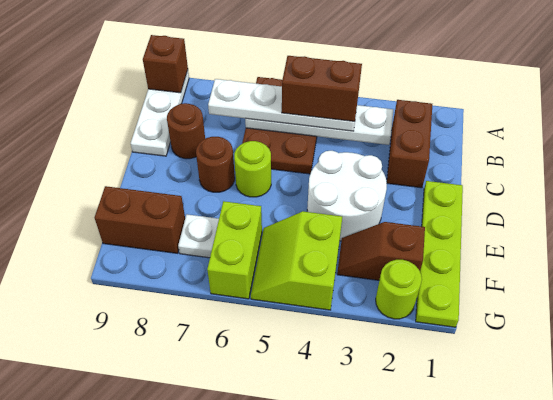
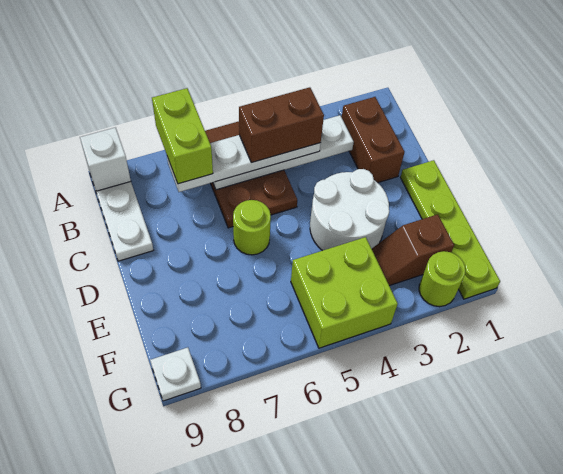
brown 1x1 brick [143,35,188,93] -> white 1x1 brick [80,128,131,191]
brown 1x1 round brick [167,103,205,159] -> none
brown 1x1 round brick [196,137,235,192] -> none
lime 2x2 slope [251,211,342,310] -> lime 2x2 brick [291,237,398,348]
lime 1x2 brick [207,201,262,299] -> lime 1x2 brick moved to [152,88,213,184]
white 1x1 plate [178,214,219,258] -> white 1x1 plate moved to [150,348,201,401]
brown 1x2 brick [95,186,185,253] -> none

